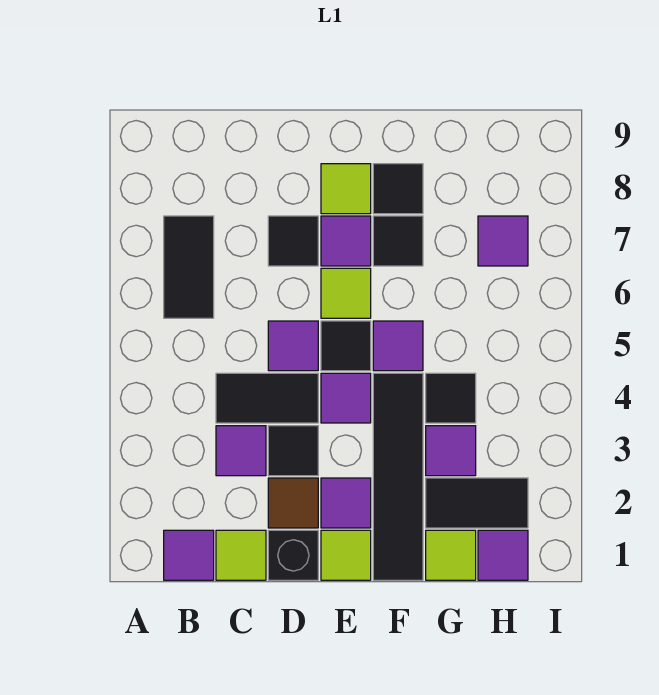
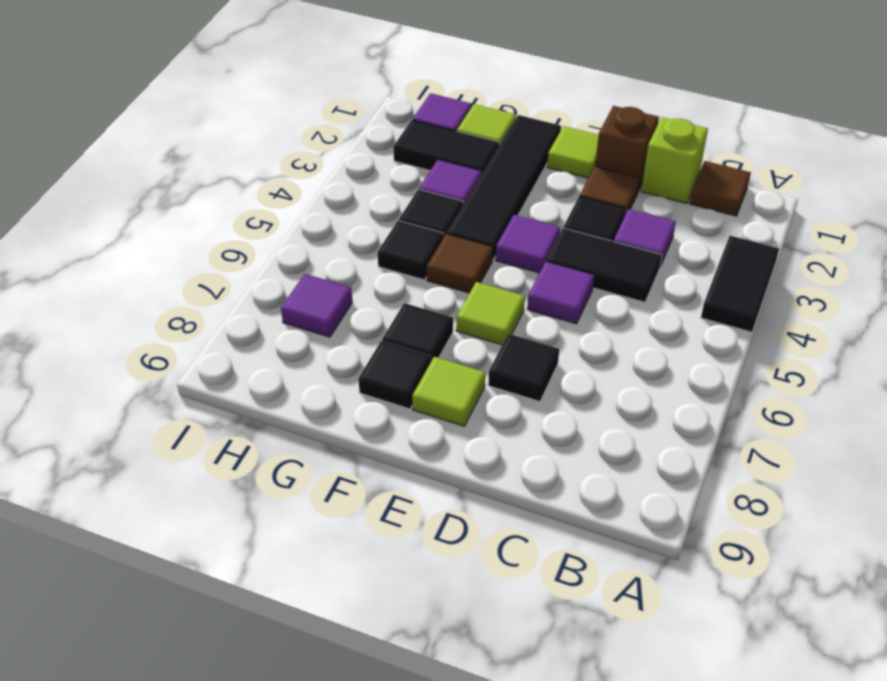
purple 1x1 tile [164,530,214,580] -> brown 1x1 tile [690,161,751,216]
black 1x2 tile [164,216,214,318] -> black 1x2 tile moved to [701,236,779,332]
lime 1x1 tile [216,530,266,580] -> lime 1x1 brick [641,117,708,203]
black 1x1 brick [268,530,318,580] -> brown 1x1 brick [595,106,659,190]
purple 1x1 tile [321,478,371,528] -> none
black 1x1 tile [321,321,371,371] -> black 1x1 tile moved to [378,221,444,280]
purple 1x1 tile [321,216,371,266] -> none
purple 1x1 tile [373,321,423,371] -> brown 1x1 tile [427,234,493,293]

